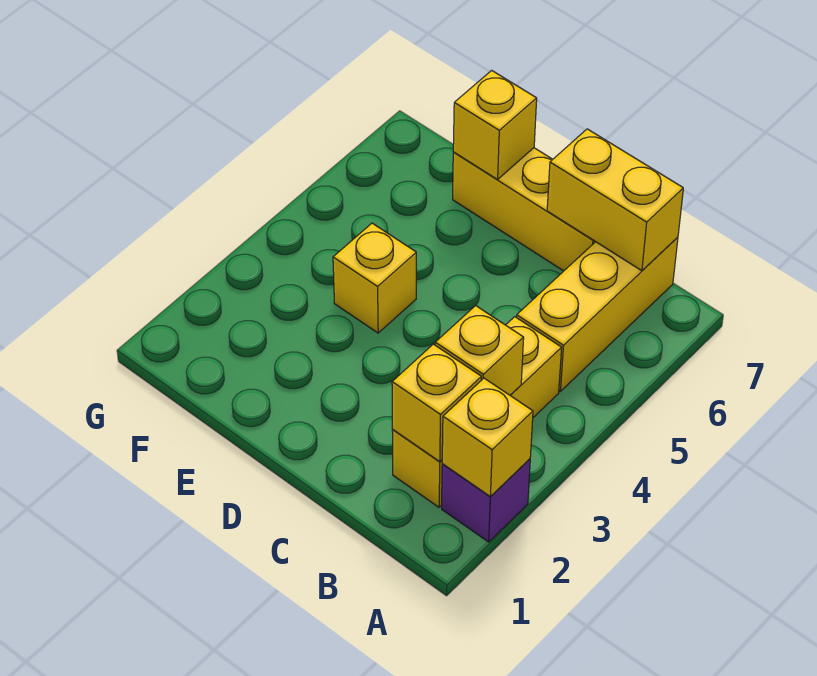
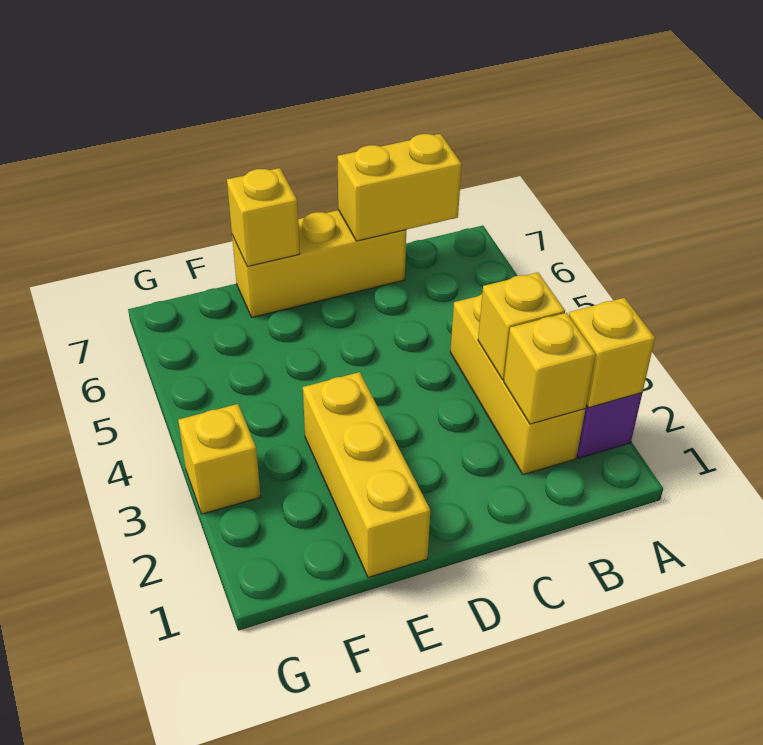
yellow 1x3 brick [517,237,678,391] -> yellow 1x3 brick moved to [303,372,430,577]
yellow 1x1 brick [333,223,416,333] -> yellow 1x1 brick moved to [178,404,261,514]

